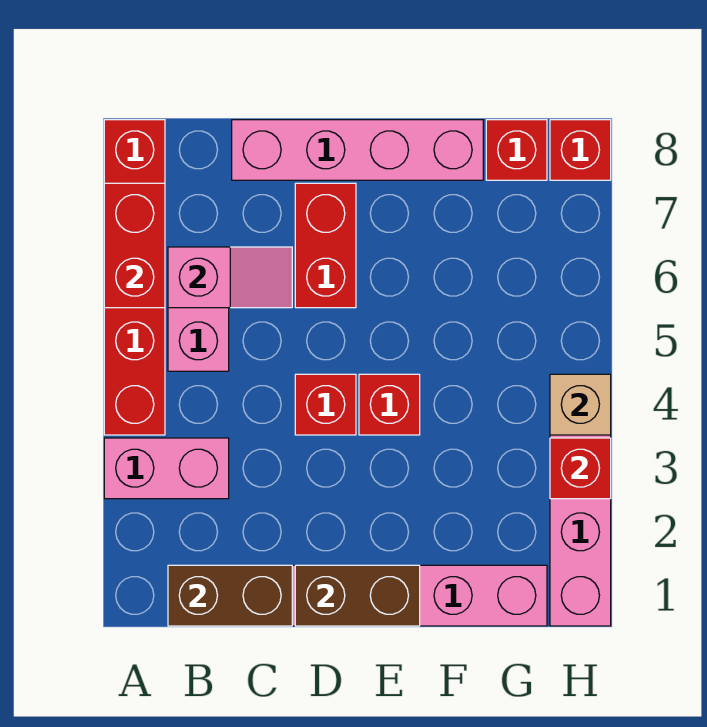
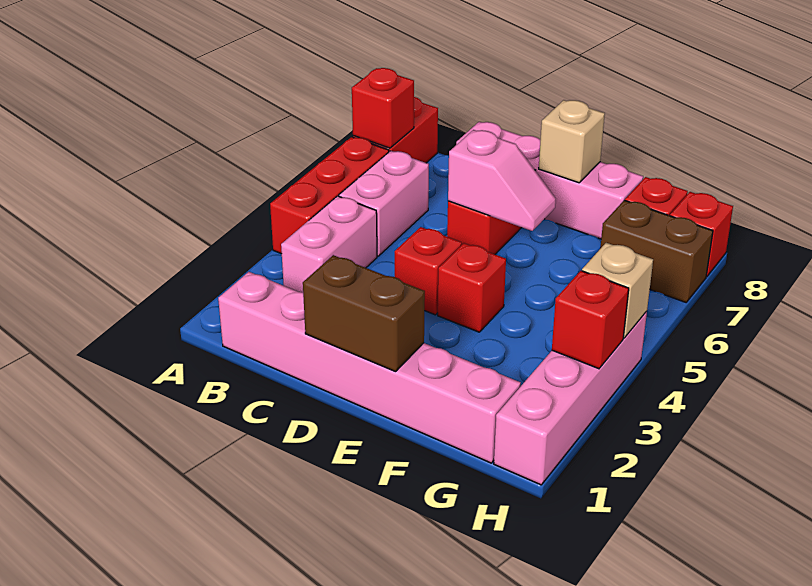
pink 1x2 brick [104,438,229,499] -> pink 1x2 brick turned to [281,196,377,292]
red 1x2 brick [104,183,165,308] -> red 1x1 brick [352,68,414,148]
brown 1x2 brick [168,565,292,626] -> brown 1x2 brick moved to [600,200,713,302]
pink 1x2 slope [168,247,292,308] -> pink 1x2 slope moved to [448,130,556,231]
none -> tan 1x1 brick [539,100,605,183]

